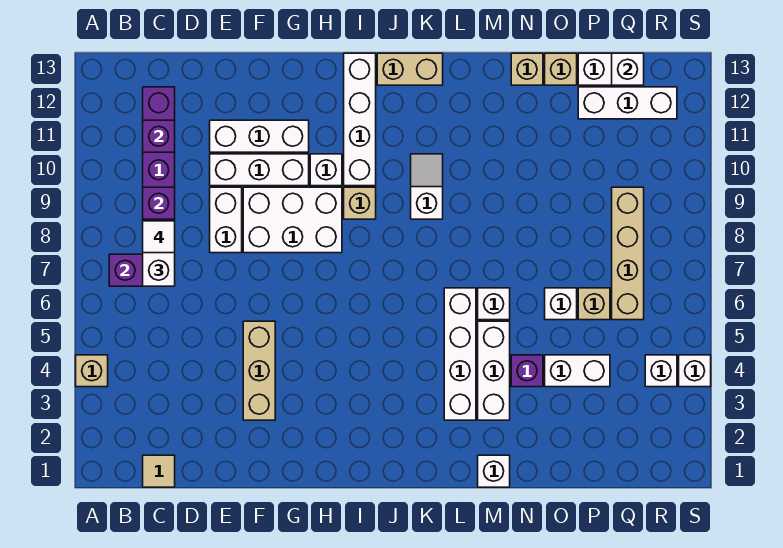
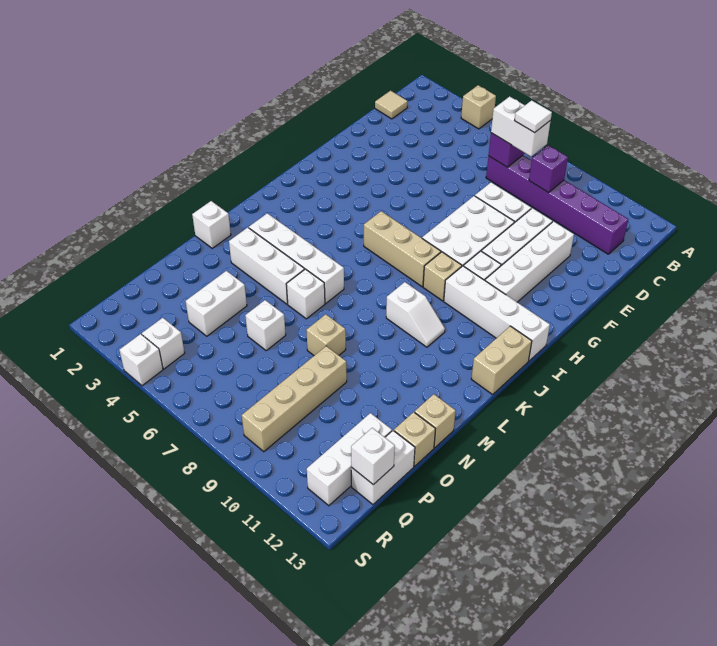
purple 1x1 brick [143,120,175,152] -> none
white 1x3 brick [210,120,309,152] -> white 1x4 brick [485,221,574,302]
tan 1x3 brick [243,321,275,420] -> tan 1x3 brick moved to [364,211,441,287]
purple 1x1 brick [511,355,543,387] -> none
tan 1x1 brick [578,288,610,320] -> tan 1x1 brick moved to [306,314,346,355]
tan 1x4 brick [612,187,644,320] -> tan 1x4 brick turned to [242,346,347,452]

